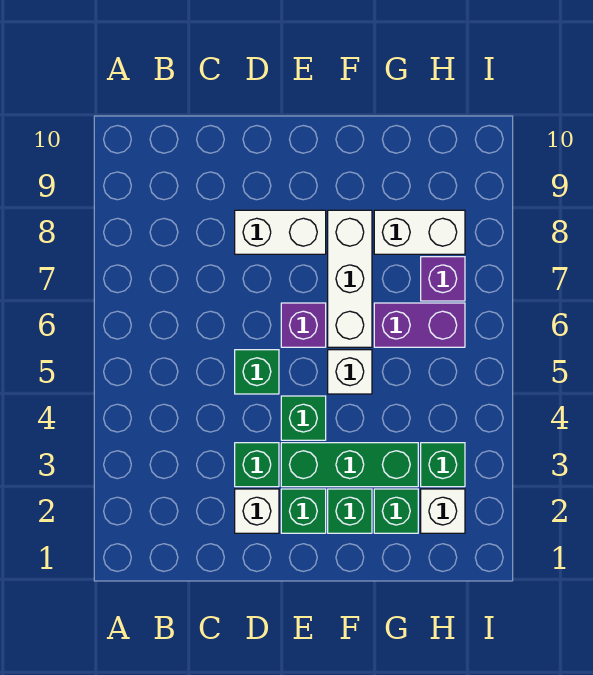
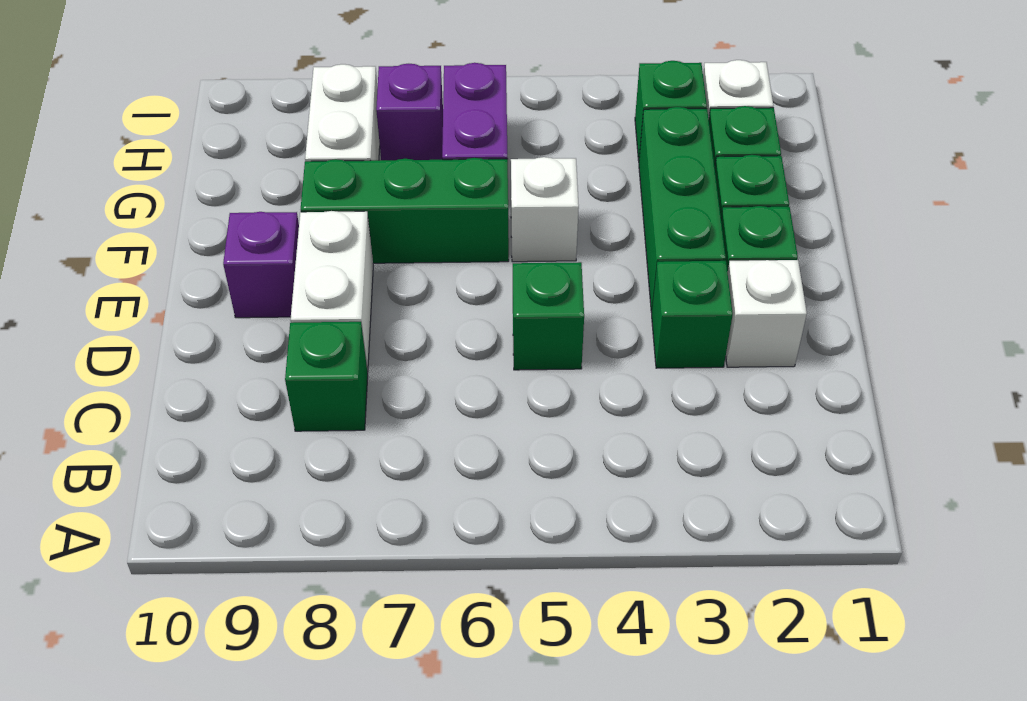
green 1x1 brick [281,396,326,440] -> green 1x1 brick moved to [285,322,368,431]
purple 1x1 brick [281,303,326,347] -> purple 1x1 brick moved to [223,212,299,318]
white 1x3 brick [328,210,372,347] -> green 1x3 brick [301,158,509,263]

